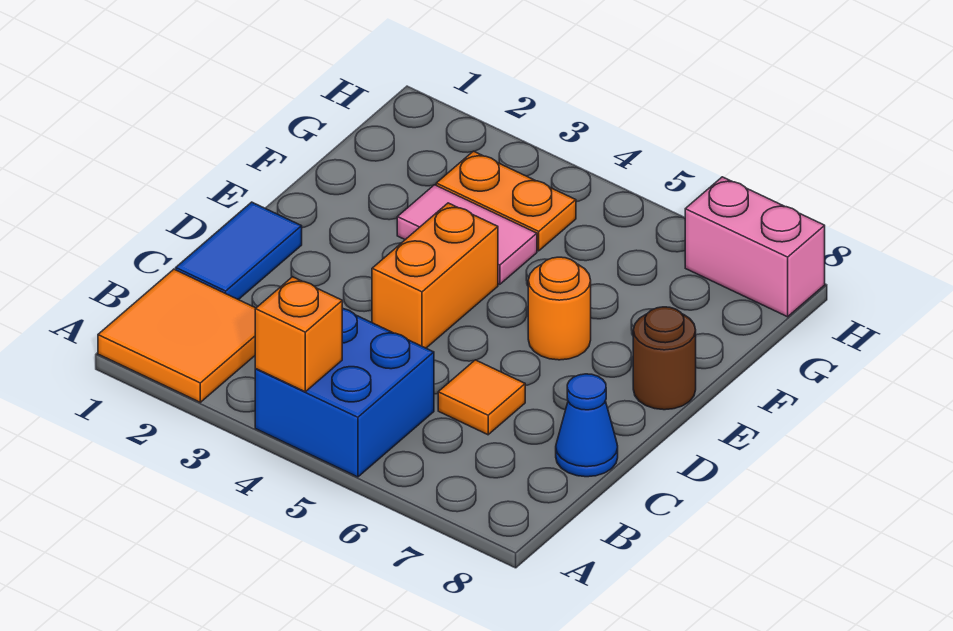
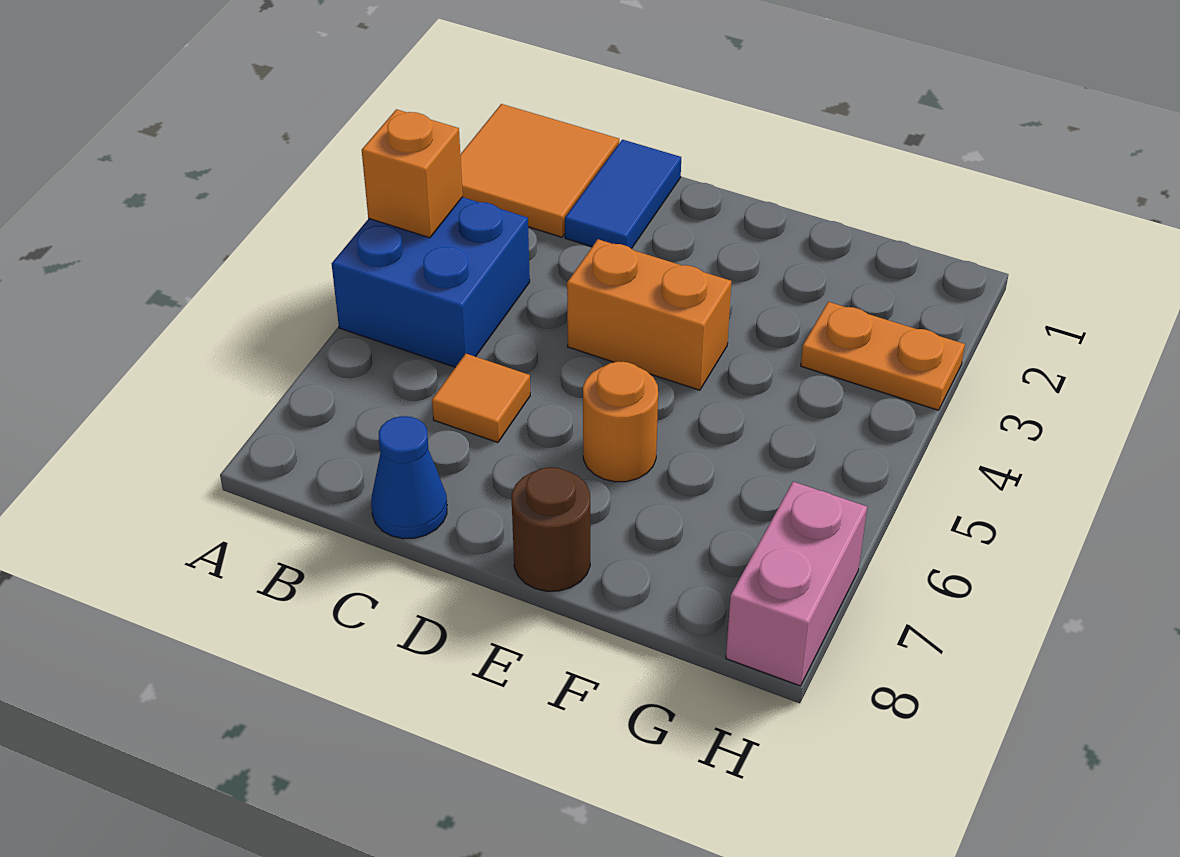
blue 1x2 tile [176,202,302,300] -> blue 1x2 tile turned to [565,140,681,249]
pink 1x2 tile [397,185,537,284] -> none
orange 1x2 plate [436,151,576,251] -> orange 1x2 plate turned to [801,302,965,410]

